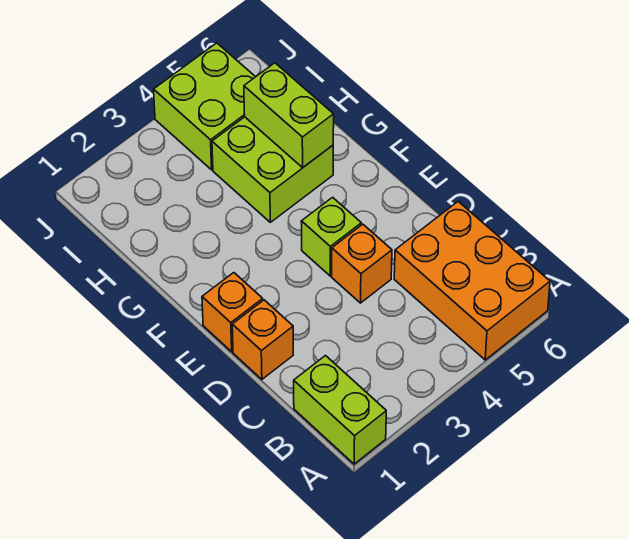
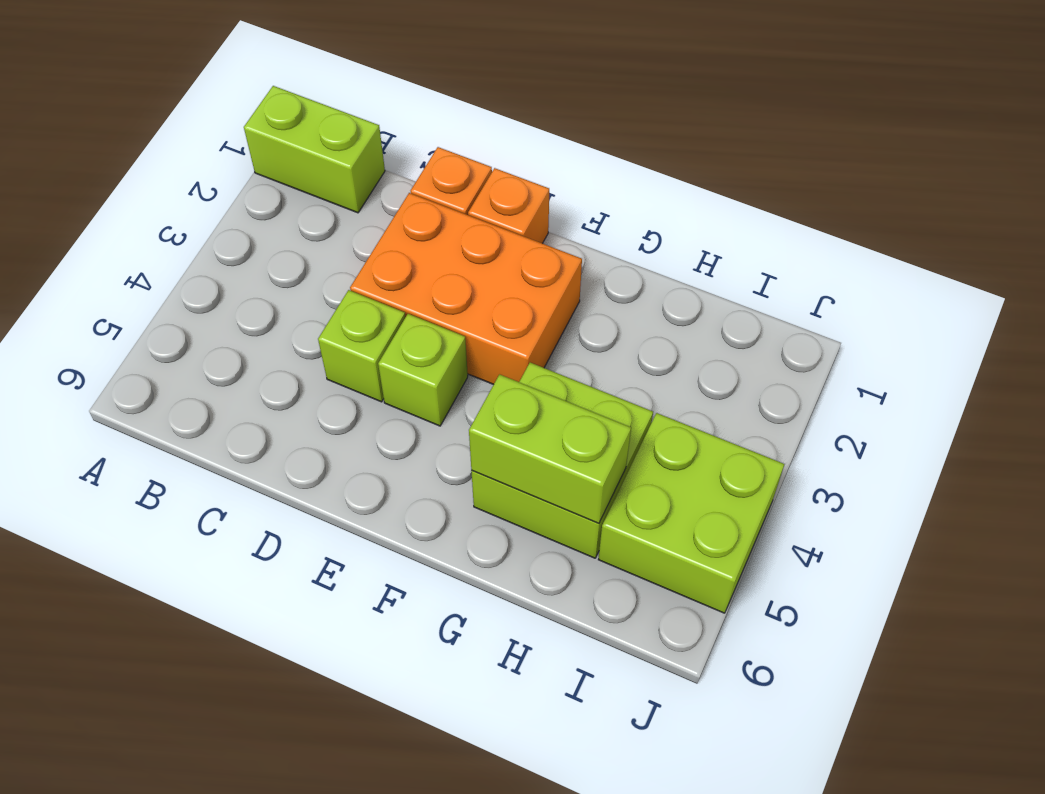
orange 2x3 brick [394,202,550,360] -> orange 2x3 brick moved to [350,193,582,385]
orange 1x1 brick [332,224,392,303] -> lime 1x1 brick [318,290,405,402]

